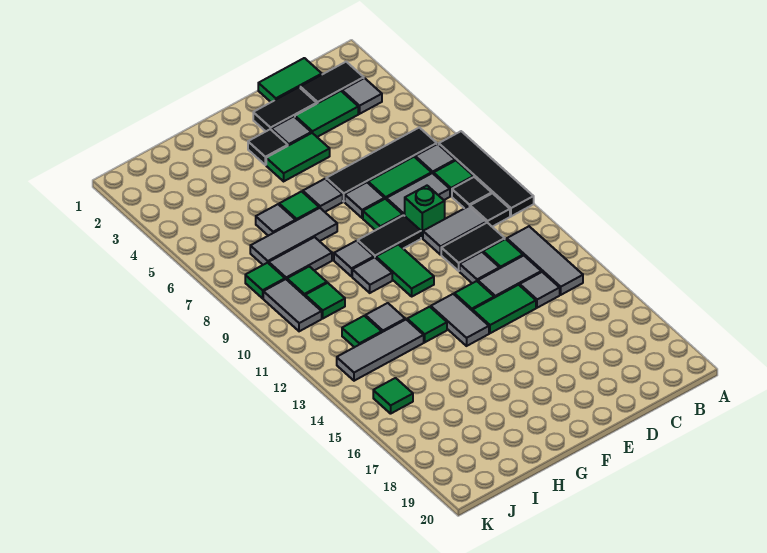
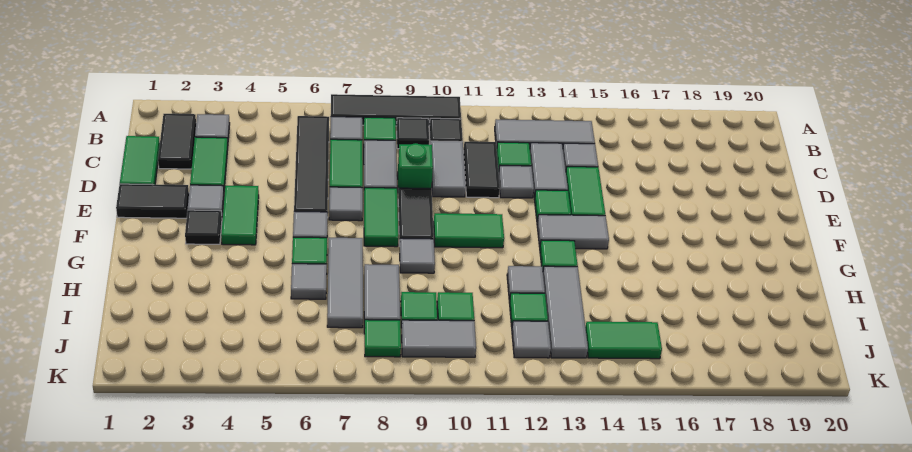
black 1x2 tile [253,87,317,131] -> black 1x2 tile turned to [116,184,189,218]
green 1x1 tile [363,199,403,230] -> green 1x2 tile [364,188,398,247]
grey 1x1 tile [352,257,392,293] -> grey 1x1 tile moved to [512,321,551,358]
green 1x1 tile [373,378,413,414] -> green 1x2 tile [585,322,662,359]

